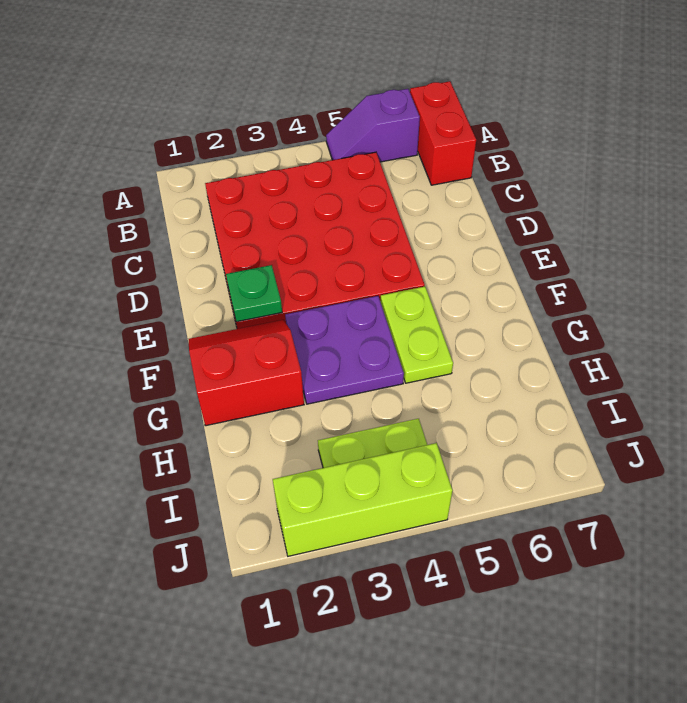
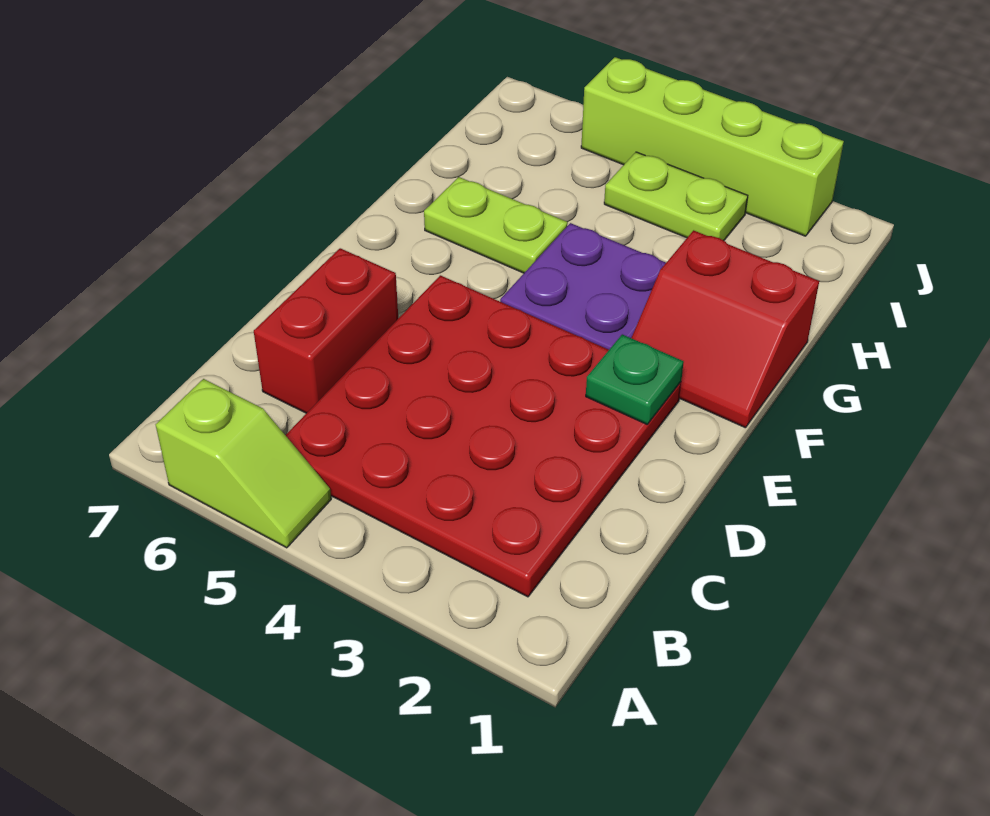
purple 1x2 slope [326,89,420,162] -> lime 1x2 slope [156,379,331,548]
red 1x2 brick [410,81,476,185] -> red 1x2 brick moved to [254,248,398,413]
lime 1x2 plate [380,287,453,383] -> lime 1x2 plate turned to [424,177,568,273]
lime 1x3 brick [273,443,453,556] -> lime 1x4 brick [581,57,844,236]

